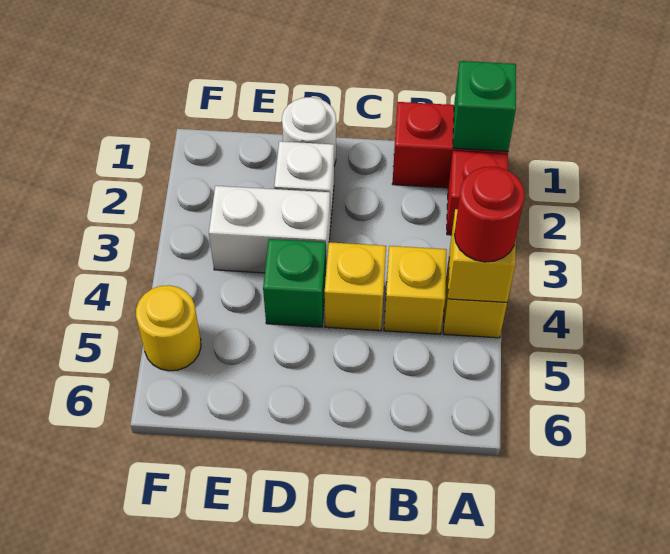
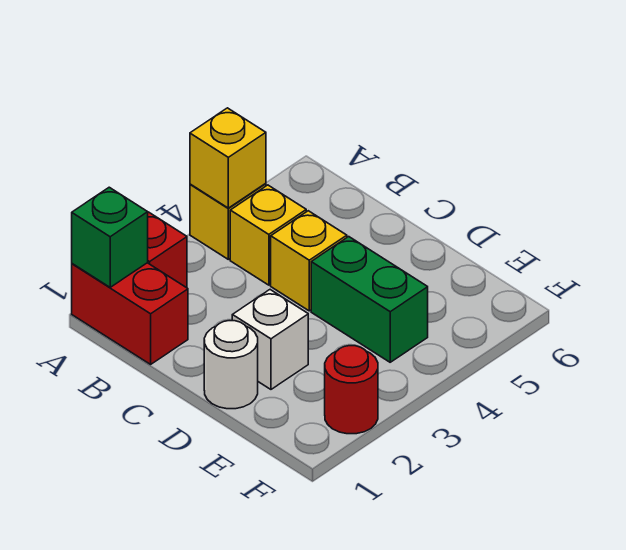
red 1x1 round brick [454,167,525,262] -> red 1x1 round brick moved to [325,346,378,434]
white 1x2 brick [209,186,330,273] -> none
green 1x1 brick [263,239,326,327] -> green 1x2 brick [311,237,428,362]
yellow 1x1 round brick [136,285,201,371] -> none

